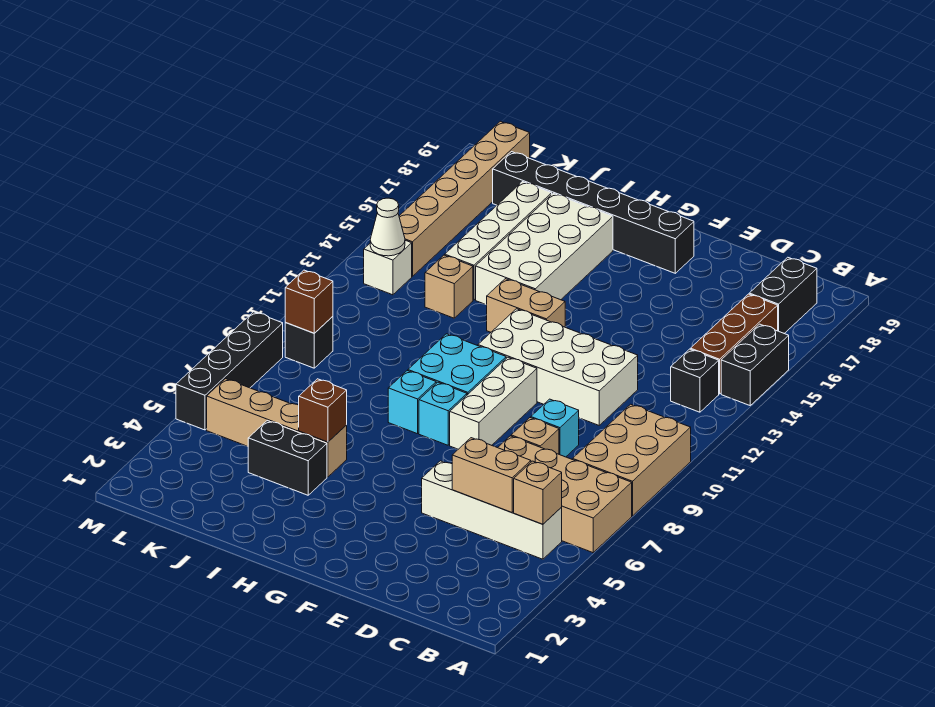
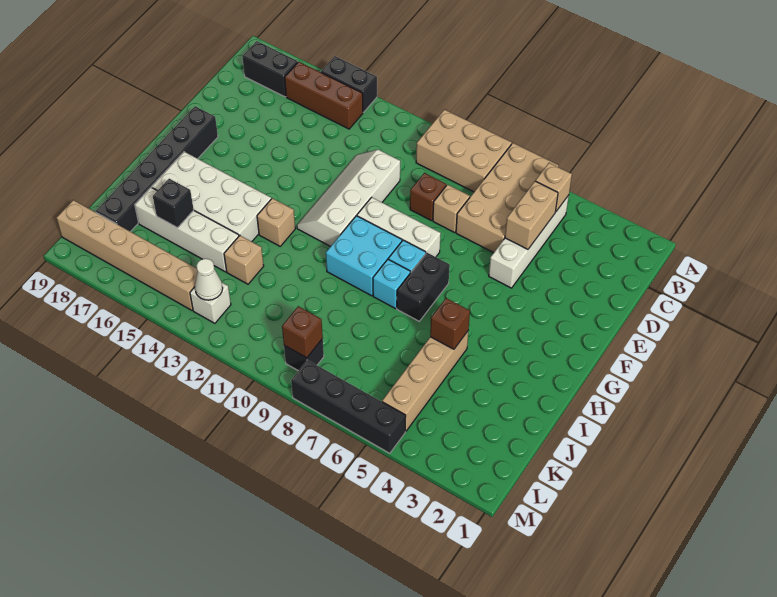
black 1x1 brick [671,349,719,412] -> black 1x1 brick moved to [153,179,194,228]
cyan 1x1 brick [531,399,579,457] -> brown 1x1 brick [410,173,446,221]
white 2x4 brick [478,309,638,425] -> white 2x4 slope [297,150,400,247]
tan 1x2 brick [487,279,565,332] -> tan 1x1 brick [257,198,295,246]
black 1x2 brick [248,421,327,495] -> black 1x2 brick moved to [397,253,450,321]

